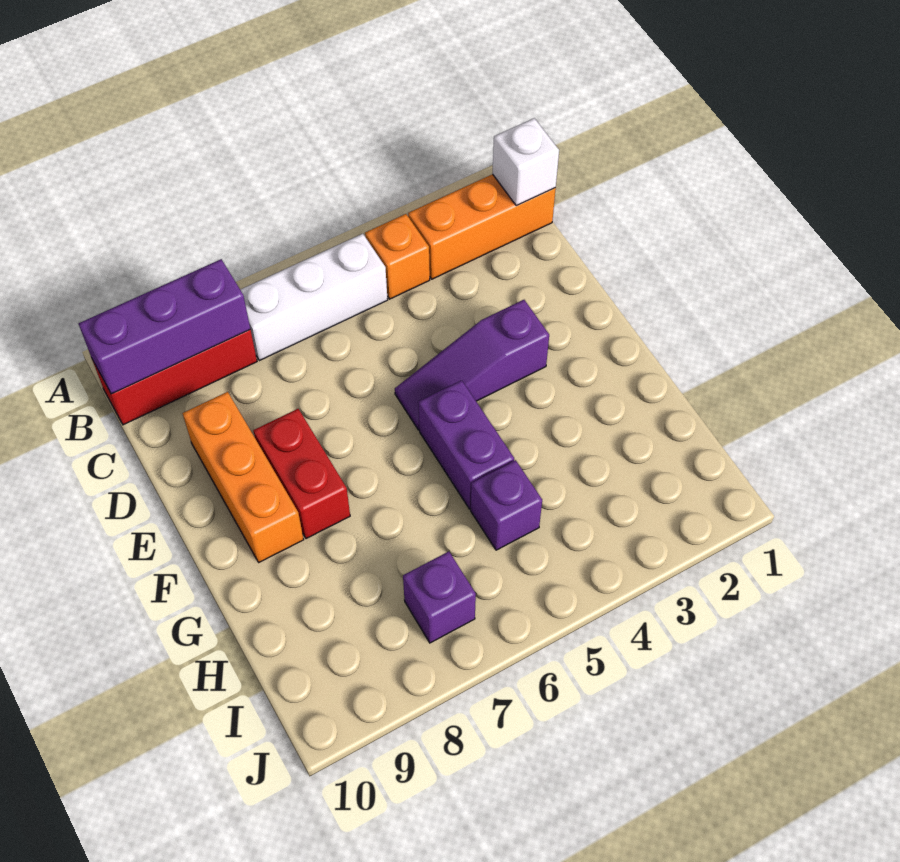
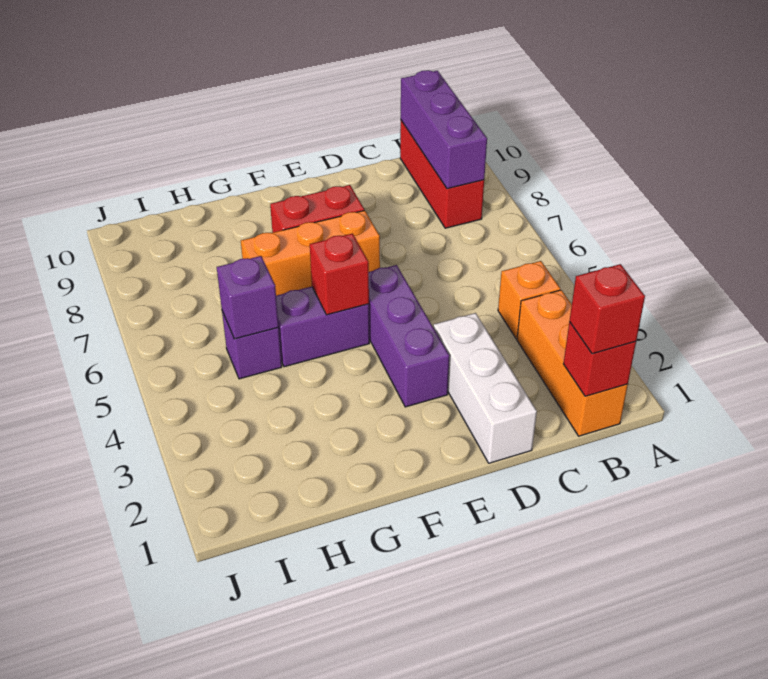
white 1x1 brick [492,118,559,206] -> red 1x1 brick [563,322,636,396]
none -> red 1x1 brick [570,264,645,354]
white 1x3 brick [240,234,388,361] -> white 1x3 brick moved to [434,313,537,463]
orange 1x3 brick [182,392,304,562] -> orange 1x3 brick moved to [241,210,380,296]
purple 1x3 slope [395,300,549,430] -> purple 1x3 brick [369,265,449,407]
none -> red 1x1 brick [310,234,369,315]
purple 1x1 brick [403,552,476,643] -> purple 1x1 brick moved to [217,256,279,339]

